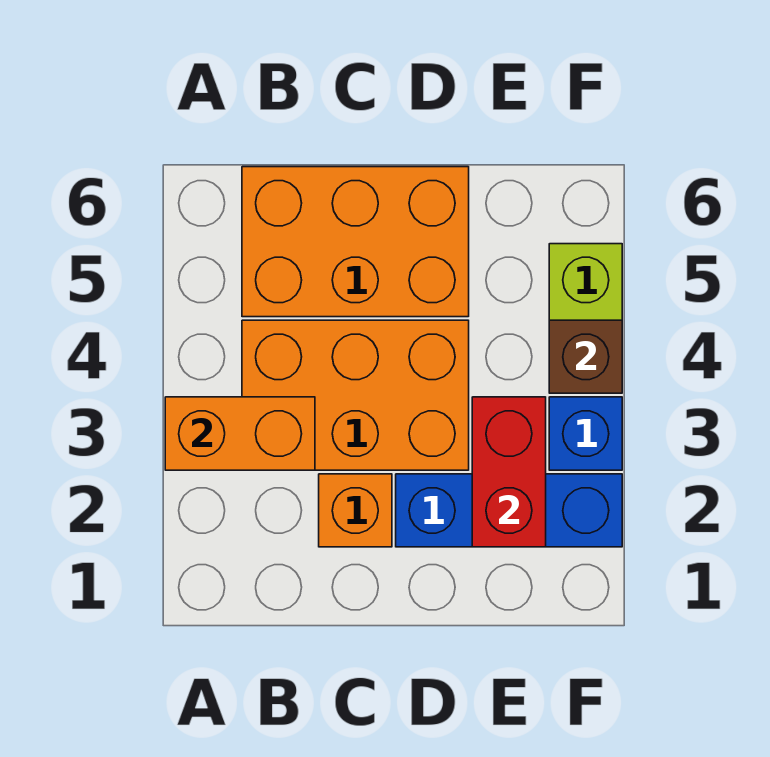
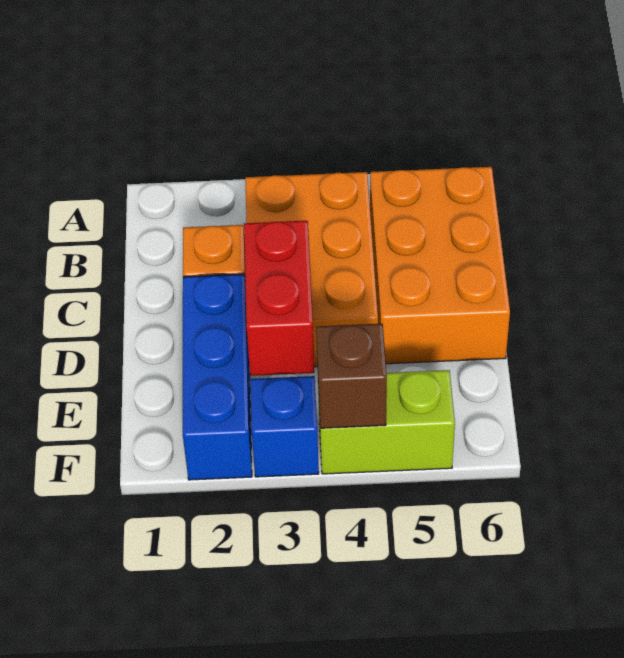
orange 1x2 brick [165,397,315,470] -> none
red 1x2 brick [472,397,546,547] -> red 1x2 brick turned to [244,221,314,376]

